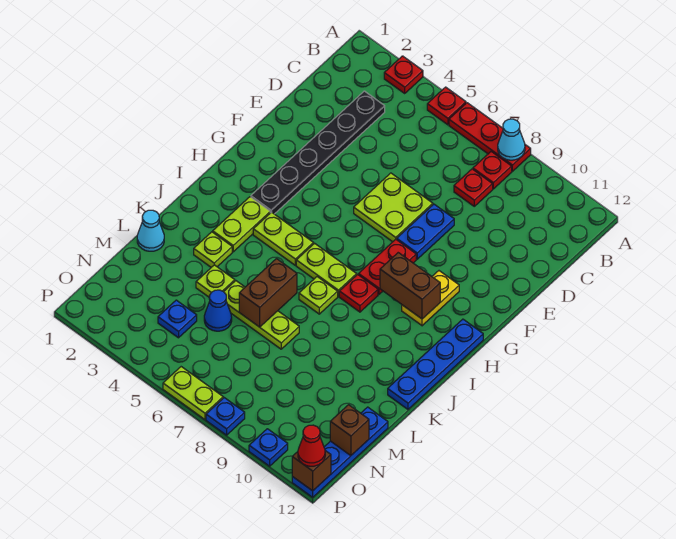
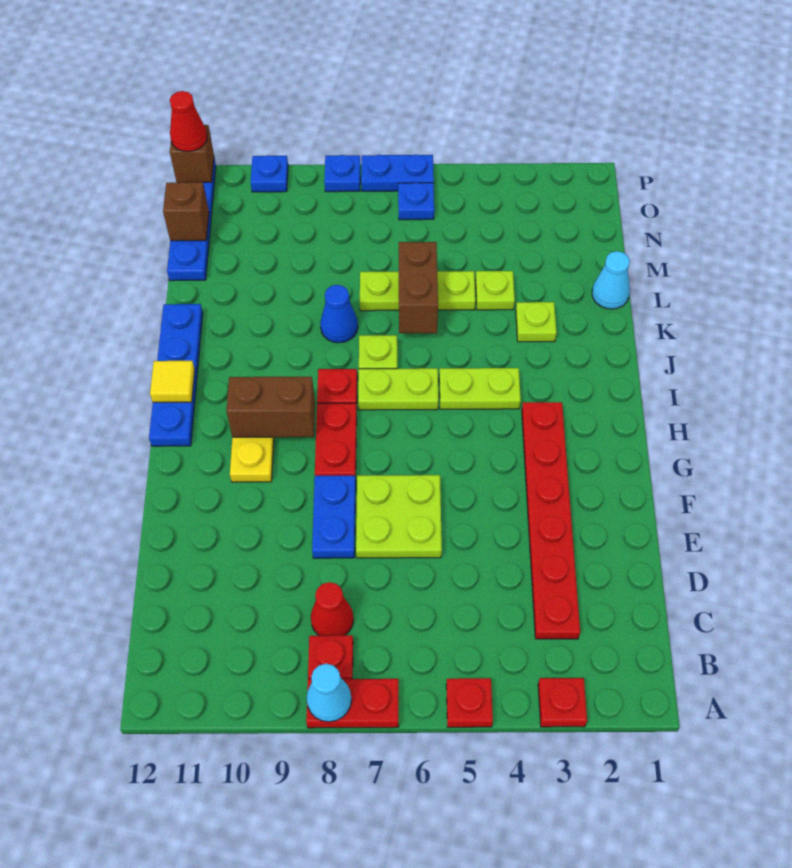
red 1x3 plate [449,103,531,171] -> red 1x2 plate [306,679,399,728]
black 1x6 plate [251,91,385,214] -> red 1x6 plate [522,402,580,639]
red 1x1 plate [454,169,493,206] -> red 1x1 cone [311,582,354,636]
lime 1x2 plate [213,197,270,252] -> none
none -> yellow 1x1 tile [150,361,195,402]
blue 1x1 cone [204,290,232,331] -> blue 1x1 cone moved to [320,285,358,343]
blue 1x1 plate [158,300,197,338] -> blue 1x1 plate moved to [398,183,434,220]
lime 1x2 plate [163,367,223,419] -> blue 1x2 plate [361,154,434,191]

